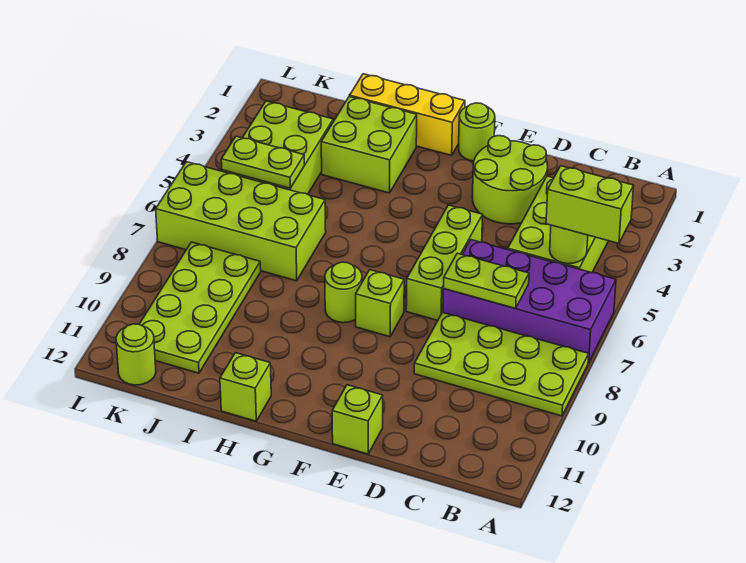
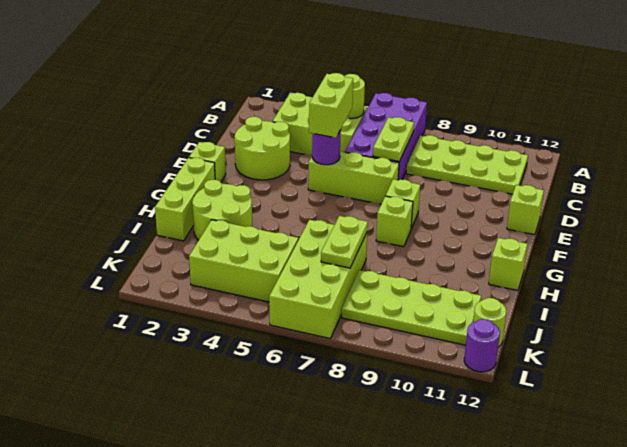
lime 1x2 brick [546,166,634,243] -> lime 1x2 brick moved to [309,73,353,138]
lime 2x4 plate [414,313,589,416] -> lime 2x4 plate turned to [406,135,528,194]
none -> purple 1x1 round brick [312,130,341,165]
lime 1x1 round brick [459,103,495,161] -> lime 1x1 brick [189,142,226,182]
yellow 1x3 brick [350,74,465,155] -> lime 1x3 brick [155,158,215,241]
lime 1x1 round brick [325,262,362,323] -> lime 1x1 brick [376,196,413,247]
lime 2x2 brick [321,96,417,193] -> lime 2x2 round brick [192,179,252,240]
lime 1x2 plate [221,136,304,188] -> lime 1x2 plate moved to [321,216,368,268]
none -> purple 1x1 round brick [464,319,500,372]

